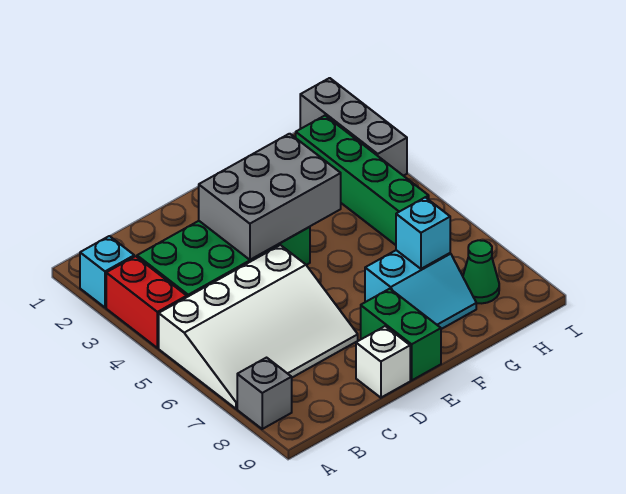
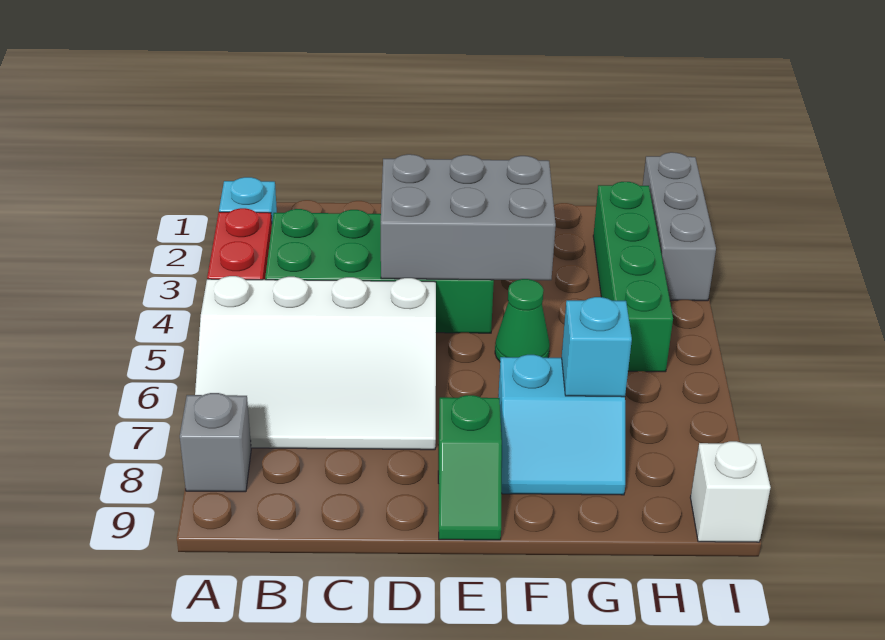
white 1x1 brick [356,326,410,398] -> white 1x1 brick moved to [690,441,771,542]
green 1x2 brick [361,289,441,380] -> green 1x2 slope [438,395,502,540]
green 1x1 cone [463,240,499,303] -> green 1x1 cone moved to [495,279,550,362]

